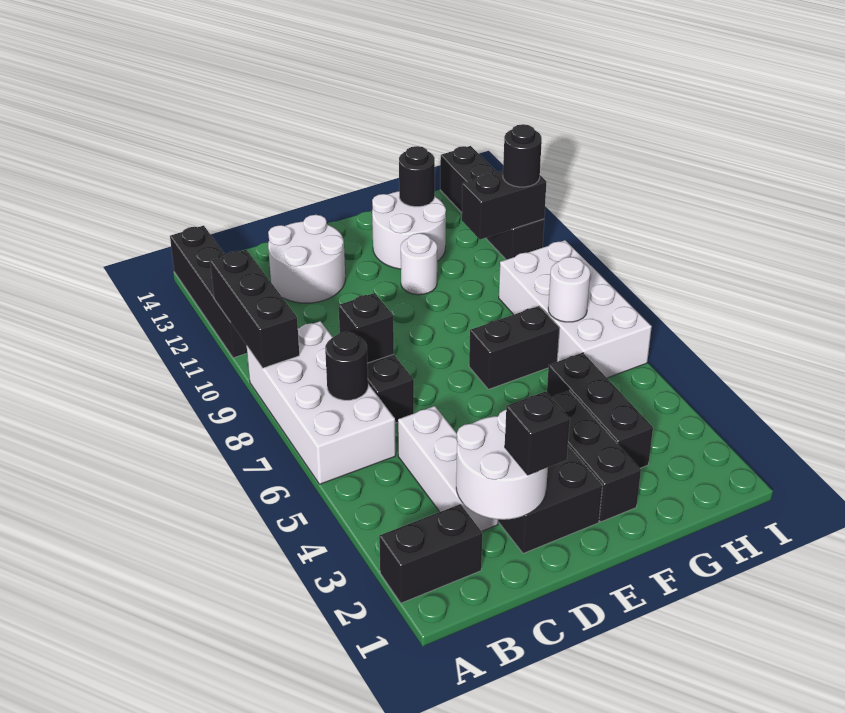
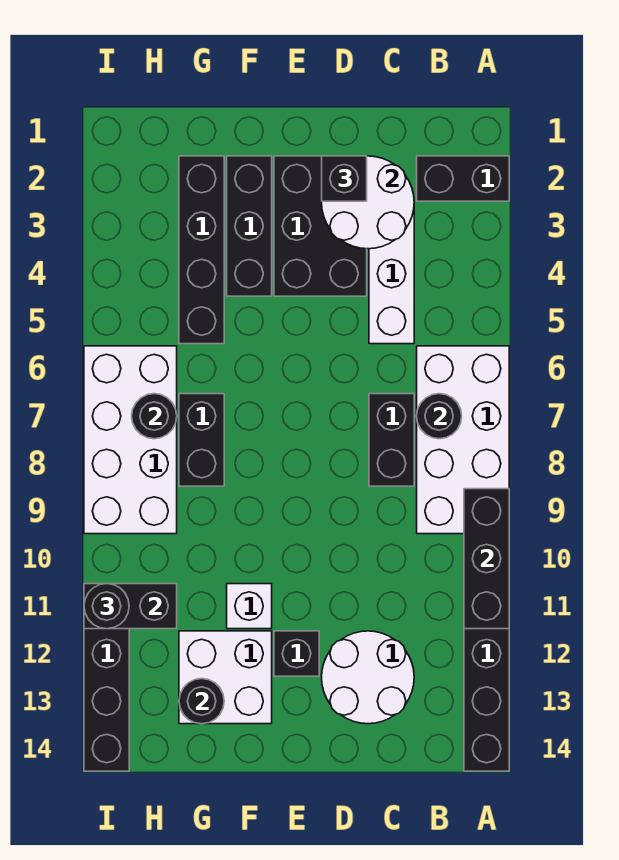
black 1x1 brick [339,293,394,363] -> black 1x1 brick moved to [274,631,319,676]
black 1x2 brick [469,306,560,389] -> black 1x2 brick turned to [179,394,224,486]
white 1x1 round brick [401,233,437,295] -> white 1x1 brick [227,584,272,629]
white 2x2 round brick [372,191,446,269] -> white 2x2 brick [179,631,272,724]
black 1x3 brick [547,353,653,468] -> black 1x4 brick [179,156,224,344]
white 1x1 round brick [548,257,590,322] -> black 1x1 round brick [132,394,177,439]

